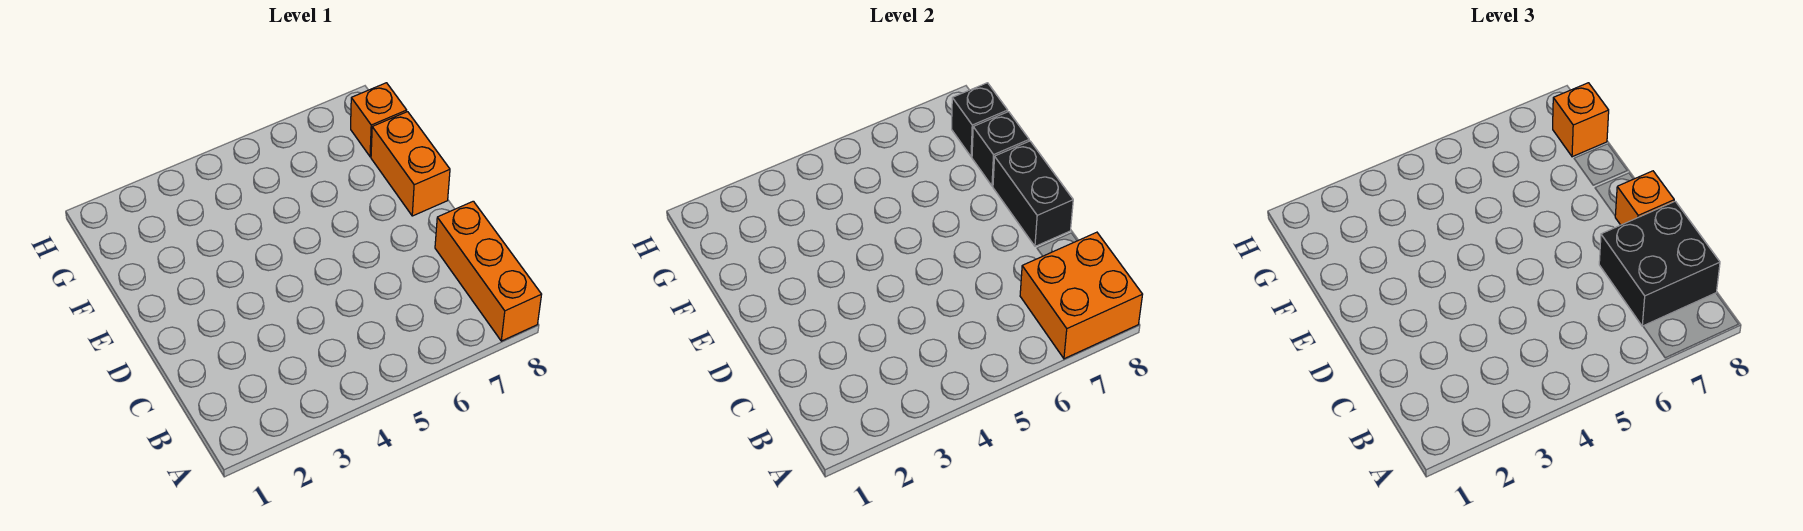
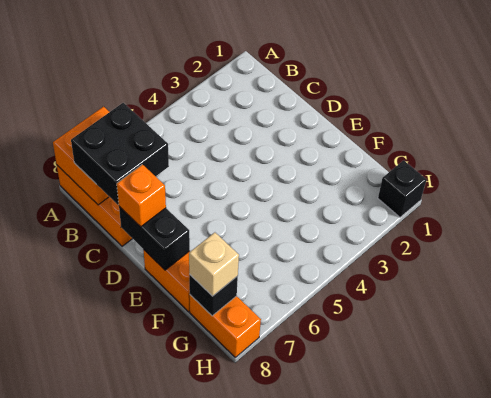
black 1x1 brick [972,112,1029,186] -> black 1x1 brick moved to [378,160,426,217]
orange 1x1 brick [351,83,407,157] -> orange 1x2 brick [190,295,261,357]
orange 1x1 brick [1553,83,1609,157] -> tan 1x1 brick [189,233,239,296]

